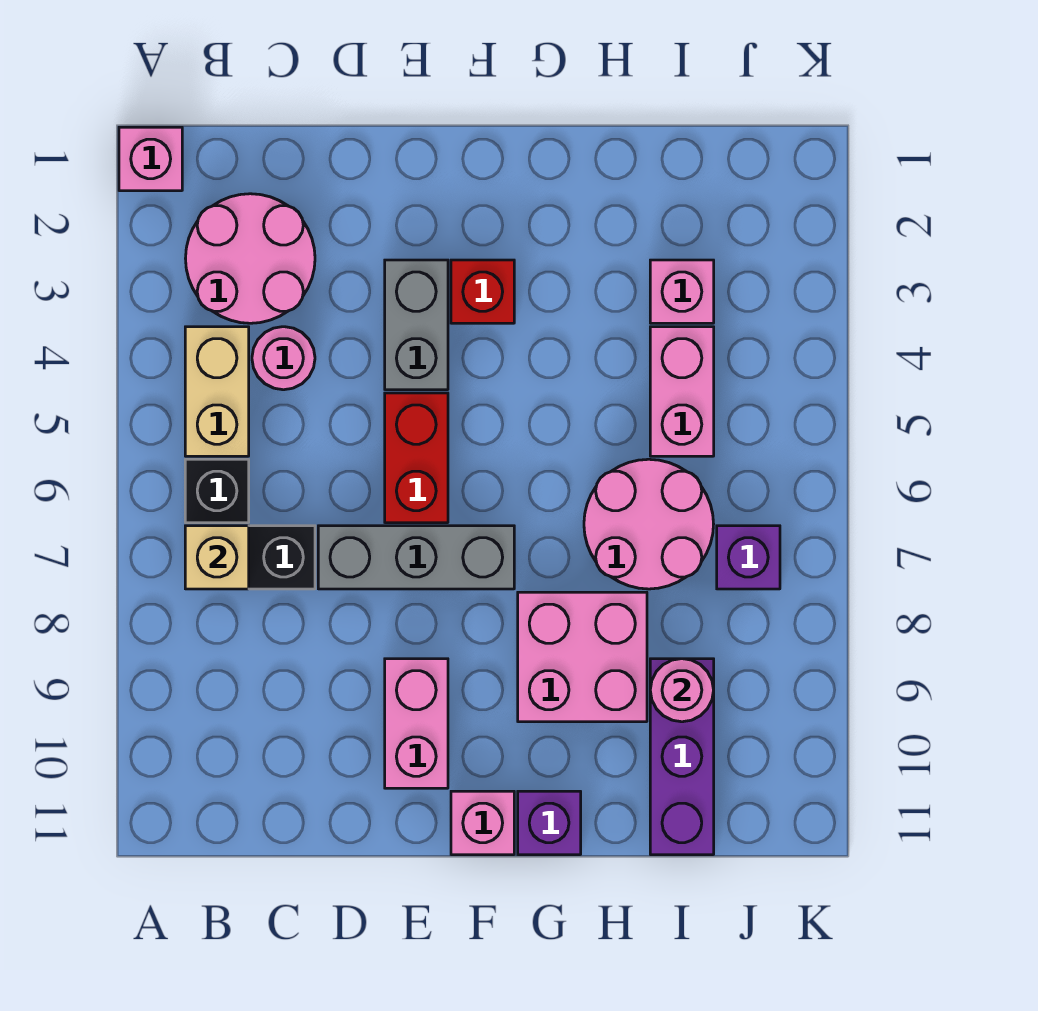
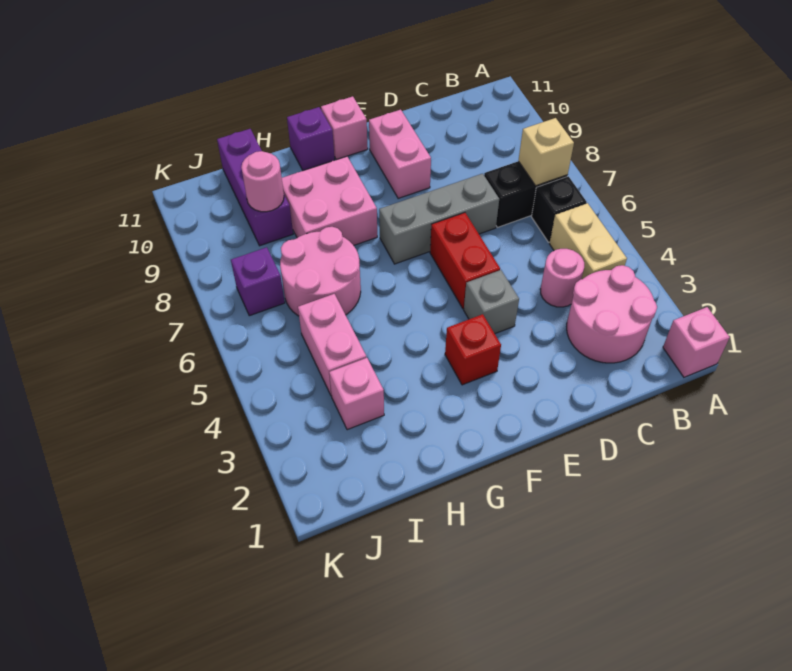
grey 1x2 brick [385,260,448,390] -> grey 1x1 brick [464,270,519,334]

